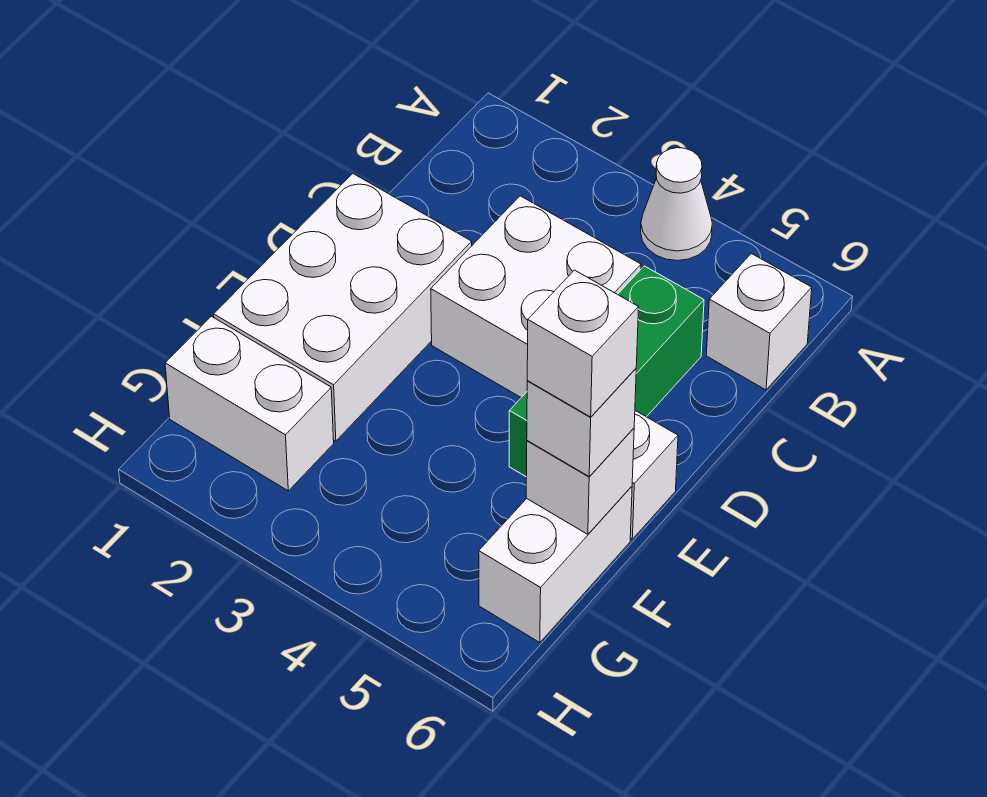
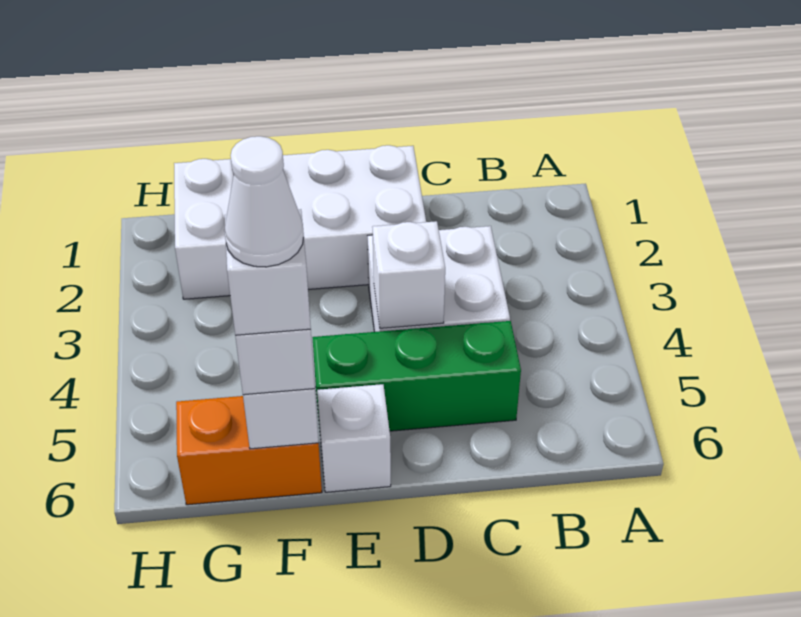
white 1x1 cone [641,148,712,261] -> white 1x1 cone moved to [224,136,304,267]
white 1x1 brick [706,254,812,390] -> white 1x1 brick moved to [373,221,445,328]
white 1x2 brick [479,486,632,643] -> orange 1x2 brick [176,396,322,505]

